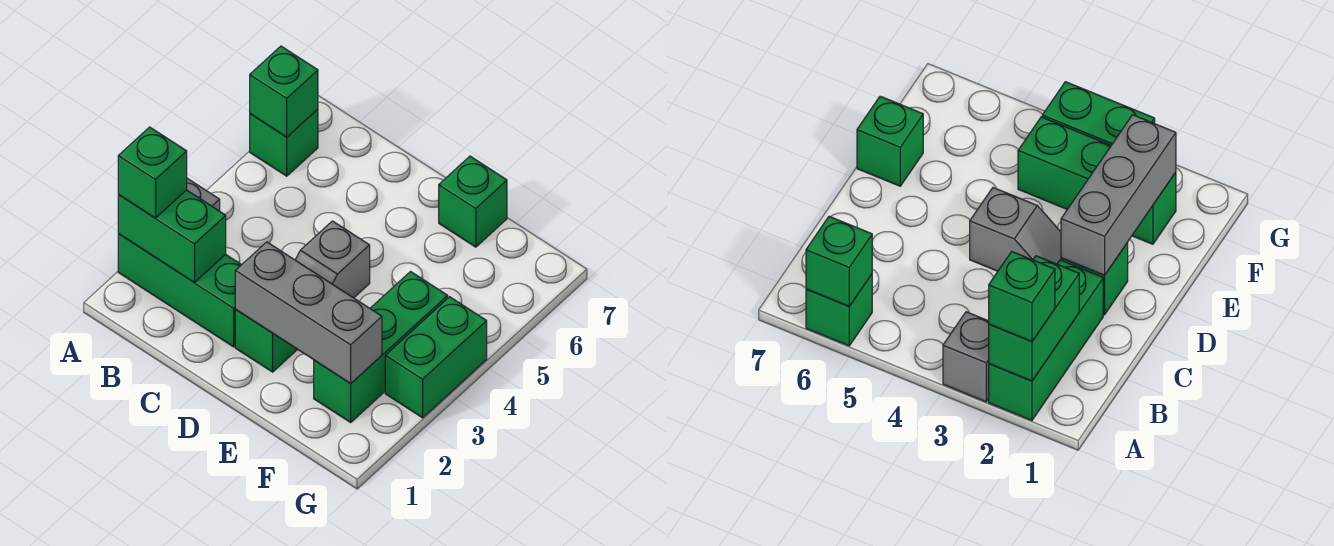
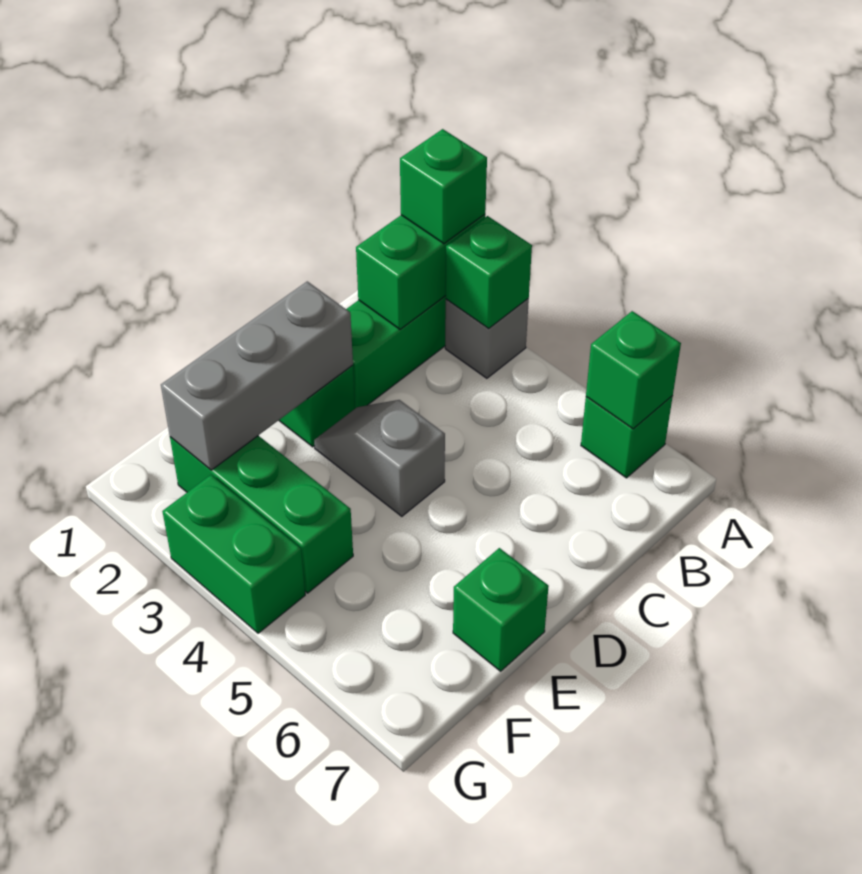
none -> green 1x1 brick [446,216,532,328]

